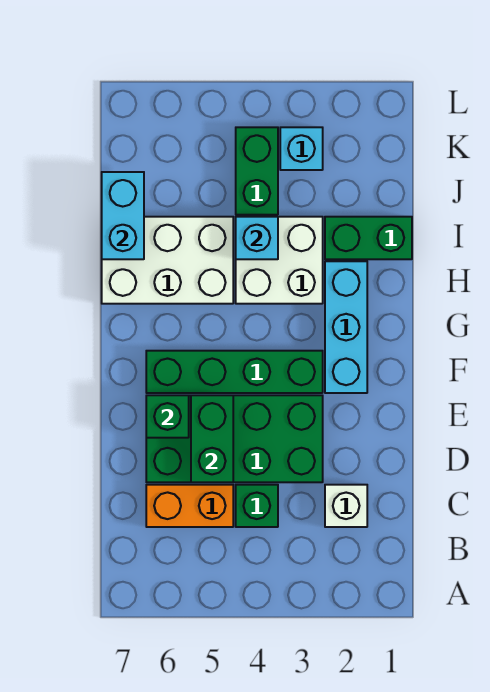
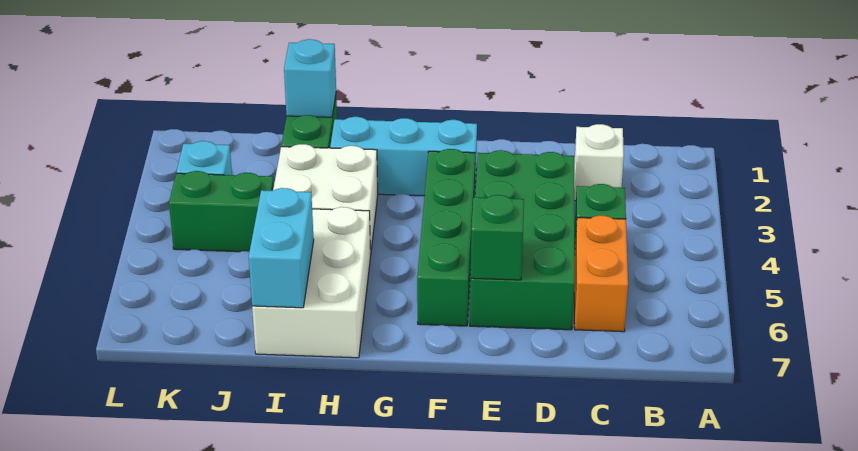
green 1x2 brick [191,395,233,482] -> none
cyan 1x1 brick [236,217,278,259] -> cyan 1x1 brick moved to [284,39,336,117]
cyan 1x2 brick [102,172,144,259] -> cyan 1x2 brick turned to [249,188,314,308]

